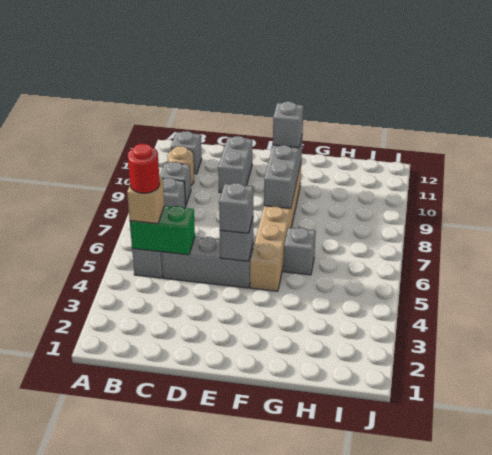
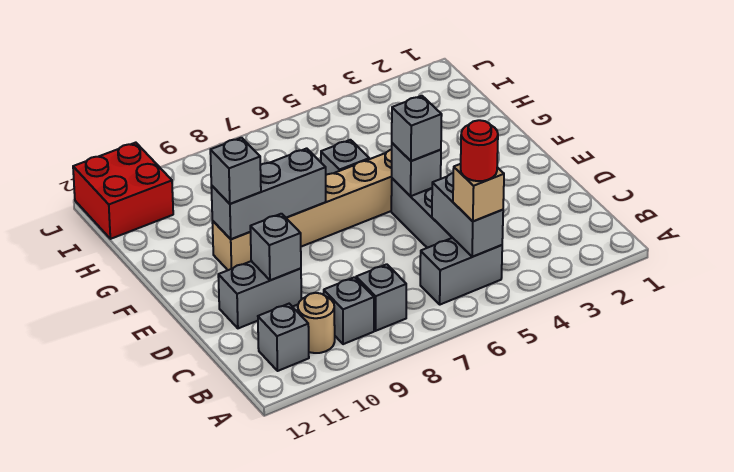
green 1x2 brick [130,206,195,255] -> grey 1x2 brick [432,173,503,257]
none -> grey 1x1 brick [250,214,301,280]
none -> red 2x2 brick [73,143,173,239]

